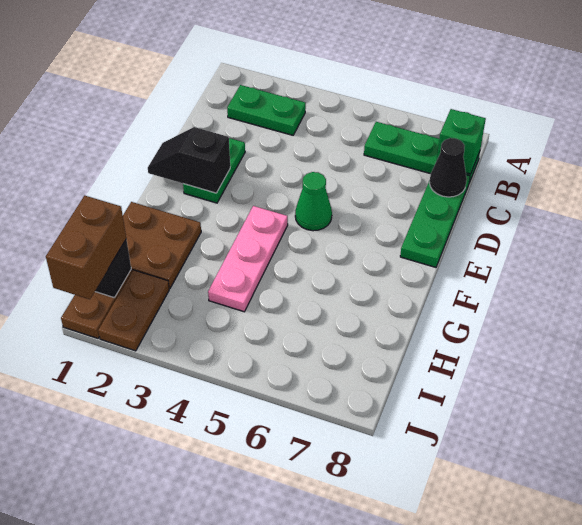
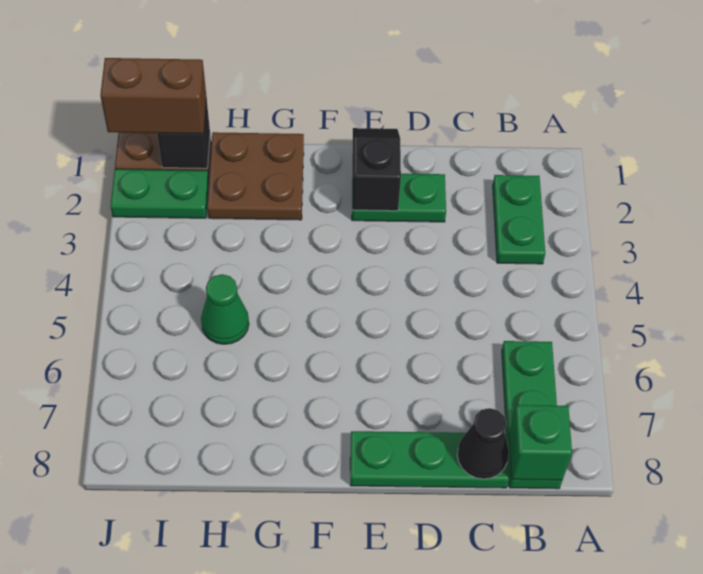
green 1x1 cone [295,172,332,231] -> green 1x1 cone moved to [201,274,249,344]
pink 1x3 plate [208,206,288,312] -> none
brown 1x2 plate [98,270,169,351] -> green 1x2 plate [111,169,209,218]

